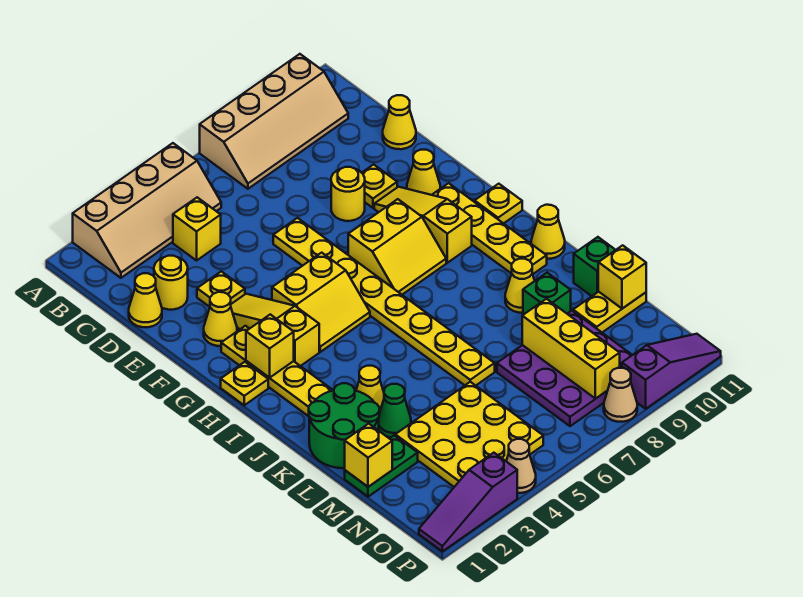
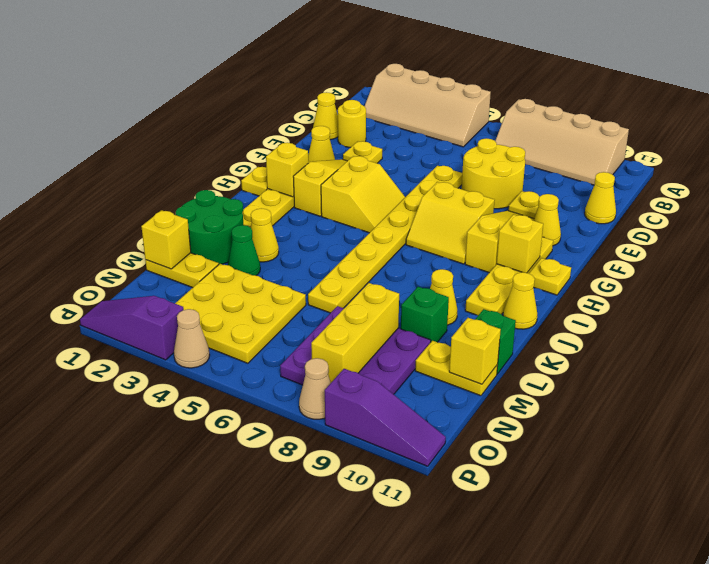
yellow 1x1 brick [173,197,221,261] -> yellow 1x1 brick moved to [497,214,543,273]
yellow 1x1 round brick [331,167,365,221] -> yellow 2x2 round brick [462,138,525,209]
yellow 2x2 slope [272,253,370,352] -> yellow 2x2 slope turned to [321,156,405,233]
green 1x2 plate [345,435,418,497] -> yellow 1x2 plate [145,253,219,288]

